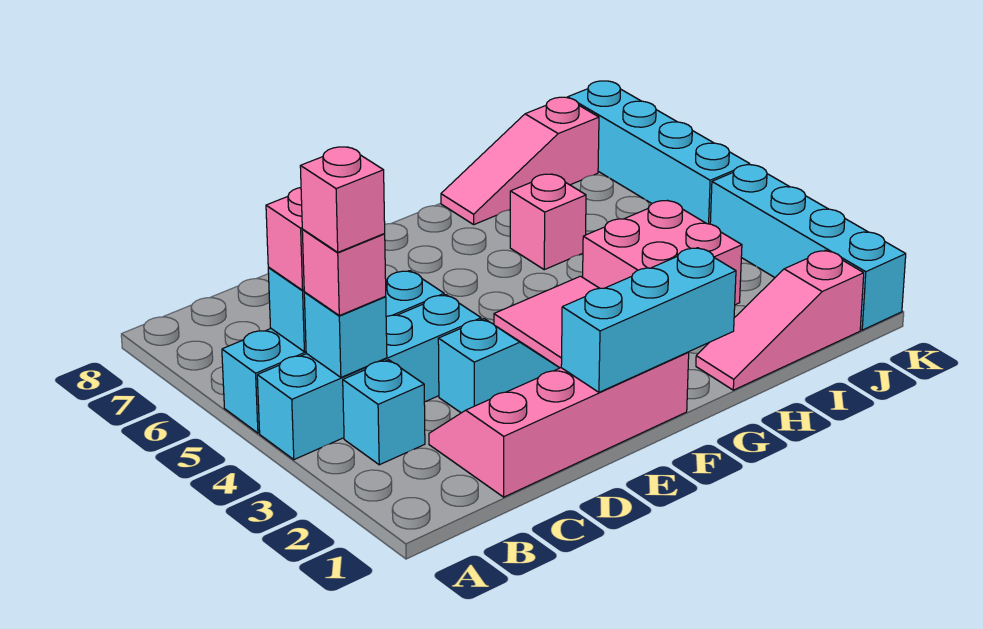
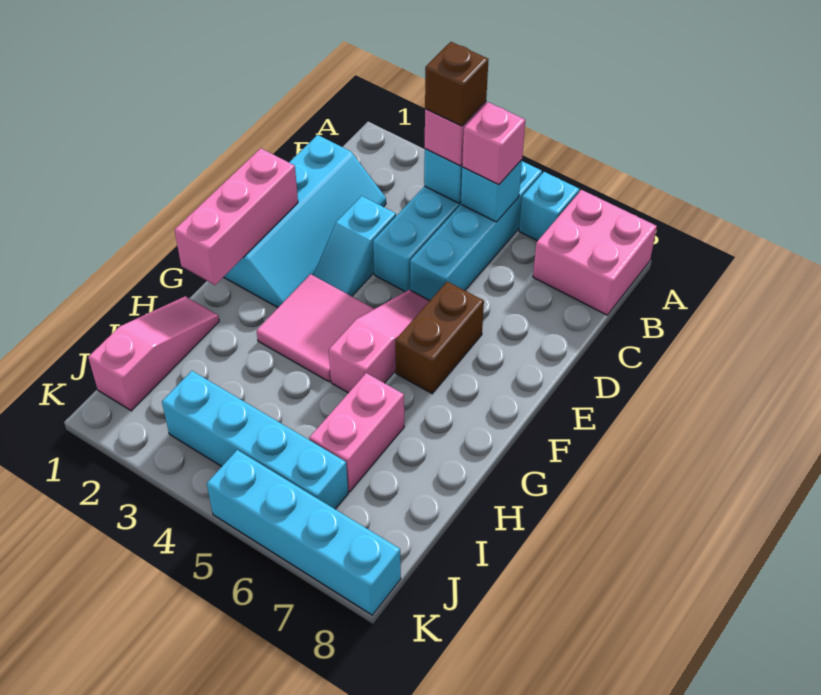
cyan 1x1 brick [343,360,425,465] -> cyan 1x1 brick moved to [519,172,580,241]
pink 1x1 brick [300,147,385,252] -> brown 1x1 brick [425,42,488,126]
pink 2x4 slope [429,352,689,497] -> cyan 2x4 slope [224,135,386,307]
cyan 1x3 brick [561,248,736,392] -> pink 1x3 brick [175,148,298,285]
none -> brown 1x2 brick [395,281,484,394]
pink 2x2 brick [583,200,742,305] -> pink 2x2 brick moved to [533,190,657,315]
pink 1x1 brick [510,174,586,270] -> pink 1x2 brick [309,373,404,492]
pink 1x3 slope [441,97,599,224] -> pink 1x3 slope moved to [329,290,430,393]
cyan 1x4 brick [710,165,906,330] -> cyan 1x4 brick moved to [162,371,348,509]

